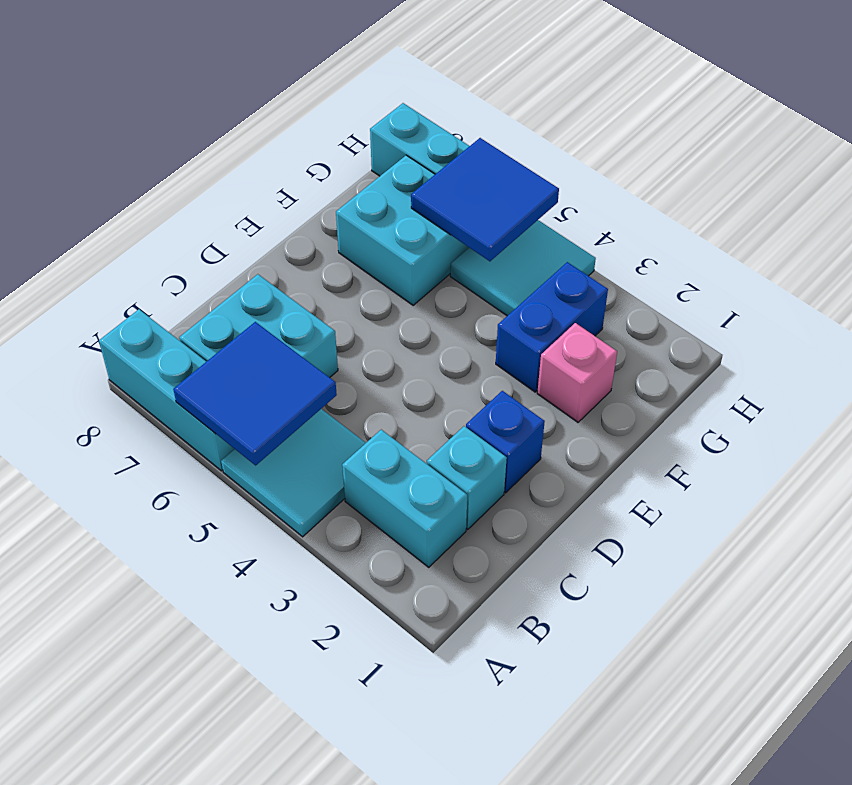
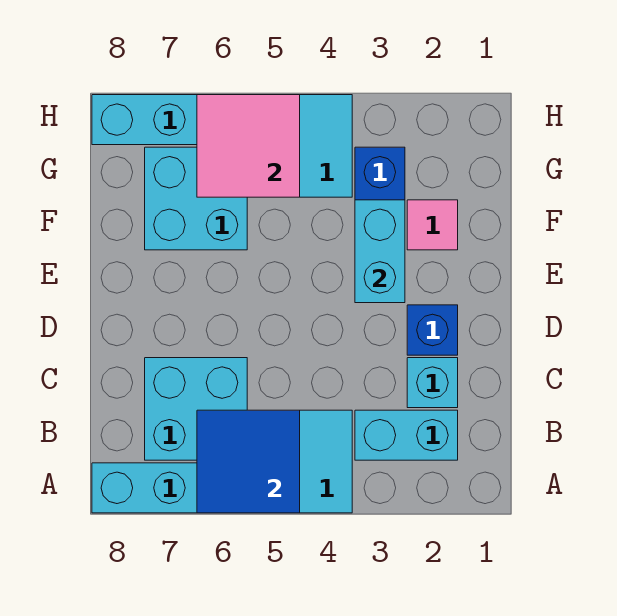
none -> cyan 1x2 brick [355,200,405,303]
pink 1x1 brick [537,323,617,422] -> pink 1x1 tile [407,200,458,250]
blue 2x2 tile [411,138,559,261] -> pink 2x2 tile [197,95,300,197]

